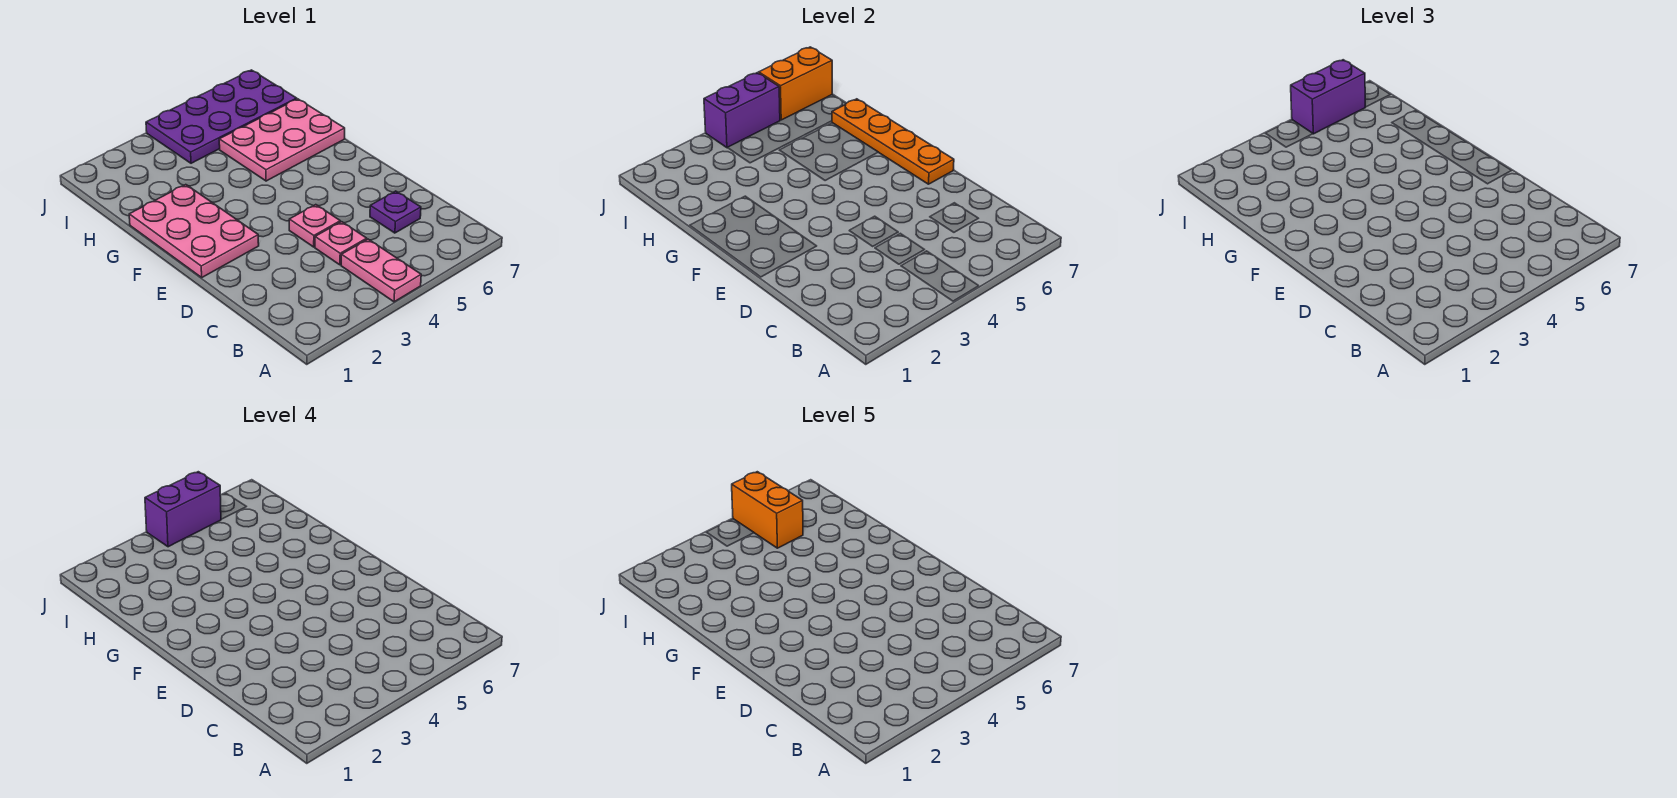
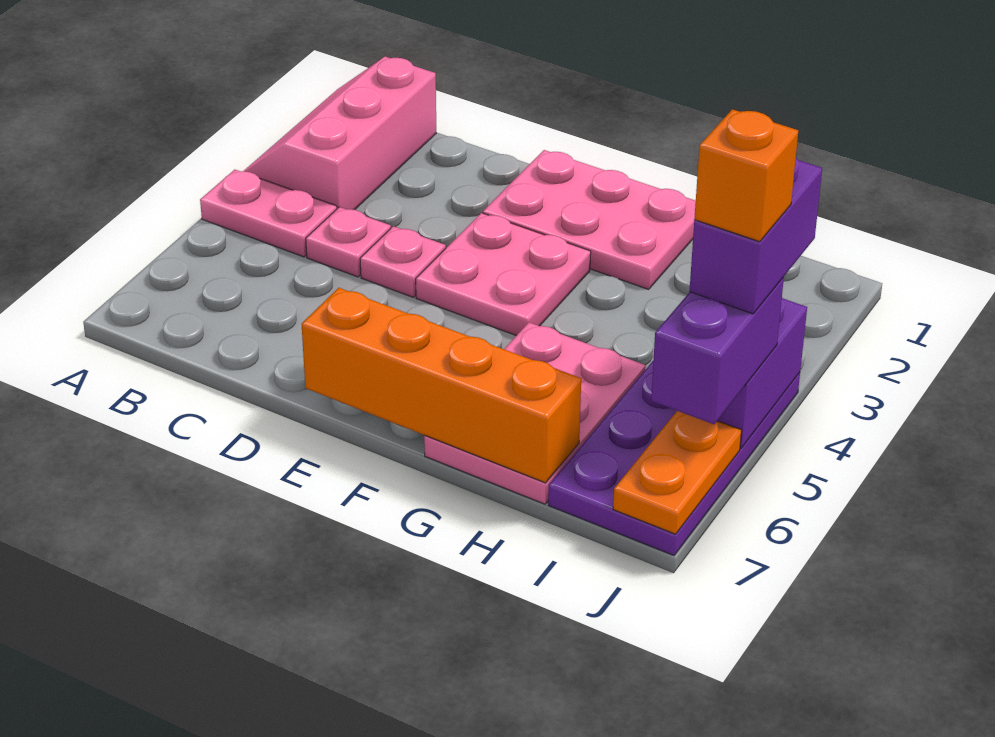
none -> pink 2x3 slope [244,57,436,210]
purple 1x1 plate [370,191,421,233] -> none
none -> pink 2x2 plate [416,213,591,336]
orange 1x4 plate [832,99,954,184] -> orange 1x4 brick [302,288,581,483]
orange 1x2 brick [732,472,803,548] -> orange 1x1 brick [694,109,798,242]
orange 1x2 brick [759,47,832,120] -> orange 1x2 plate [613,411,742,534]

